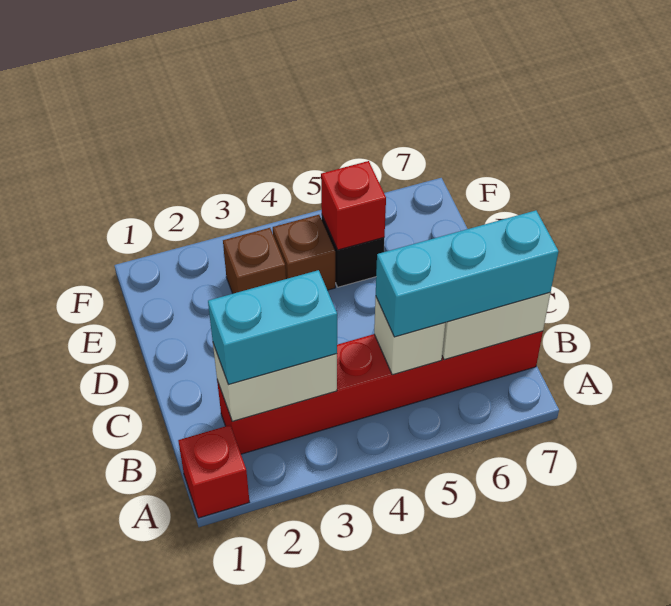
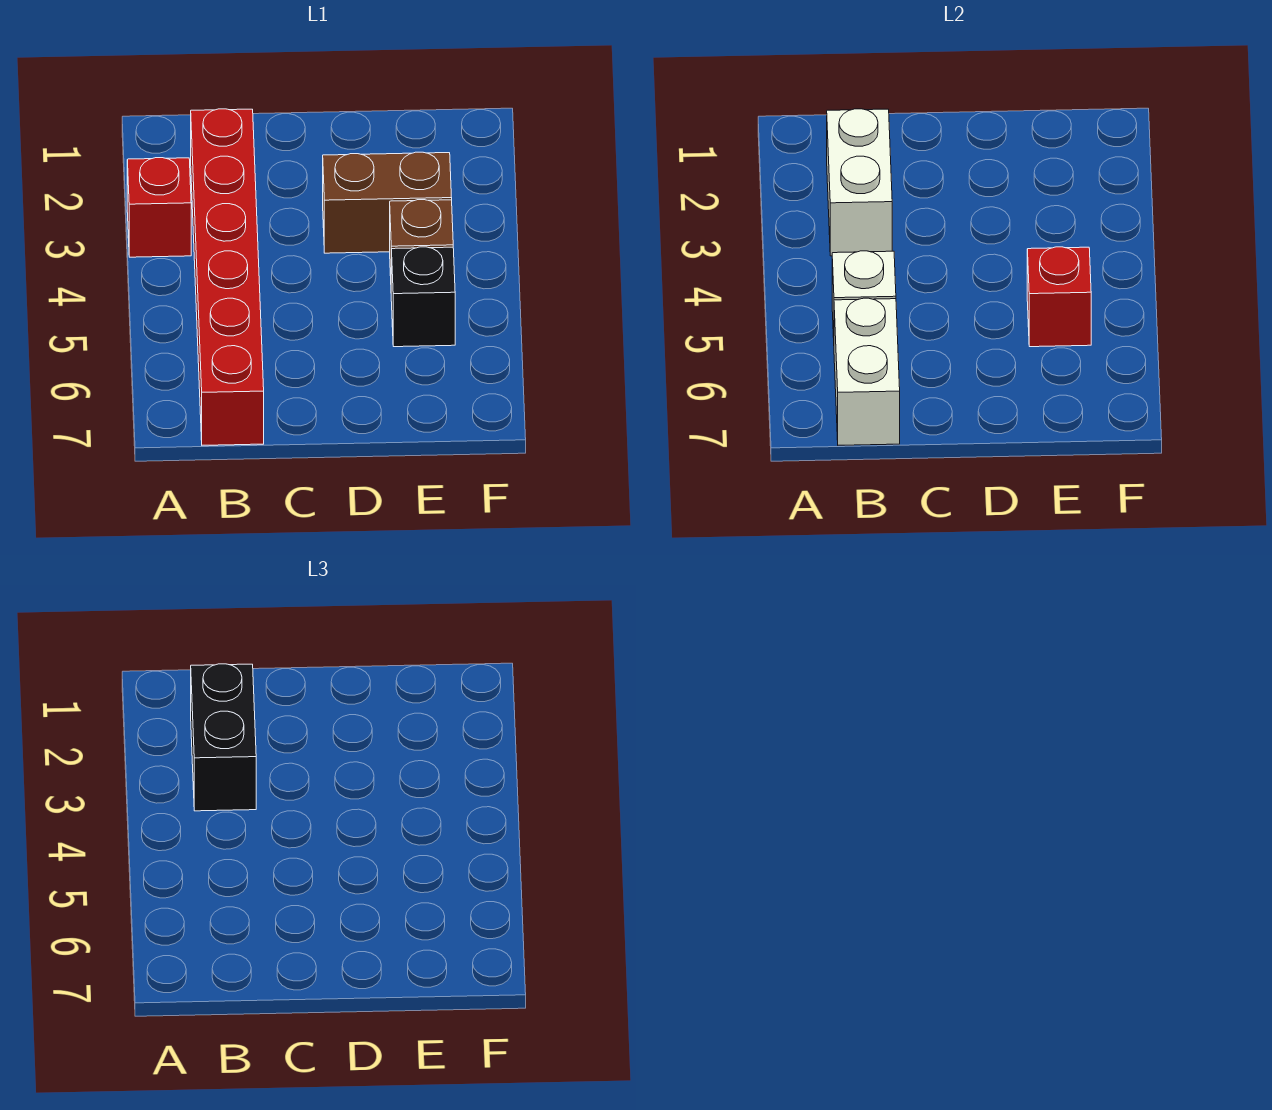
red 1x1 brick [178,425,249,518] -> red 1x1 brick moved to [127,158,191,257]
cyan 1x2 brick [208,270,337,385] -> black 1x2 brick [191,664,256,811]
cyan 1x3 brick [376,210,559,337] -> none
brown 1x1 brick [223,228,286,294] -> brown 1x2 brick [323,152,452,253]

